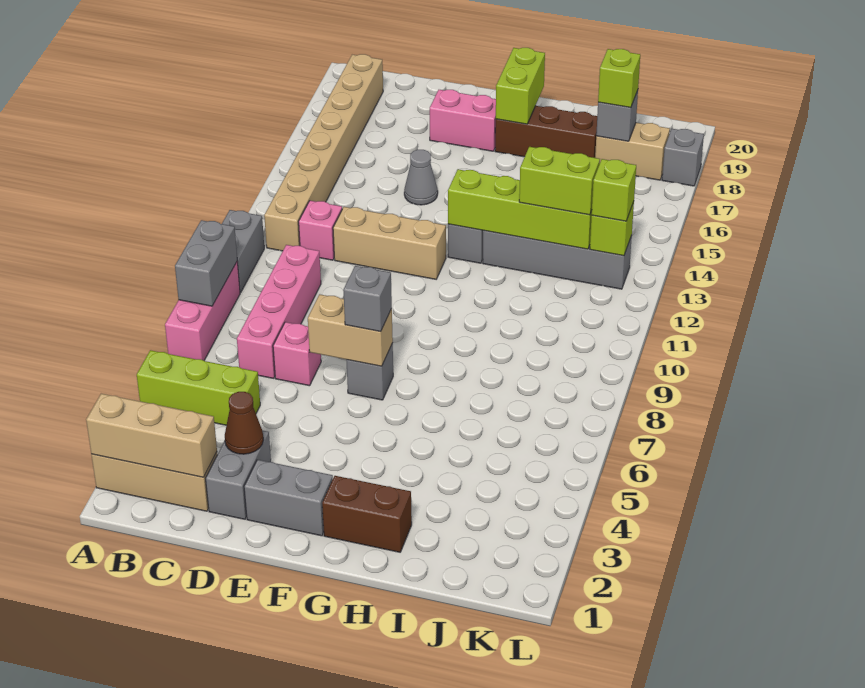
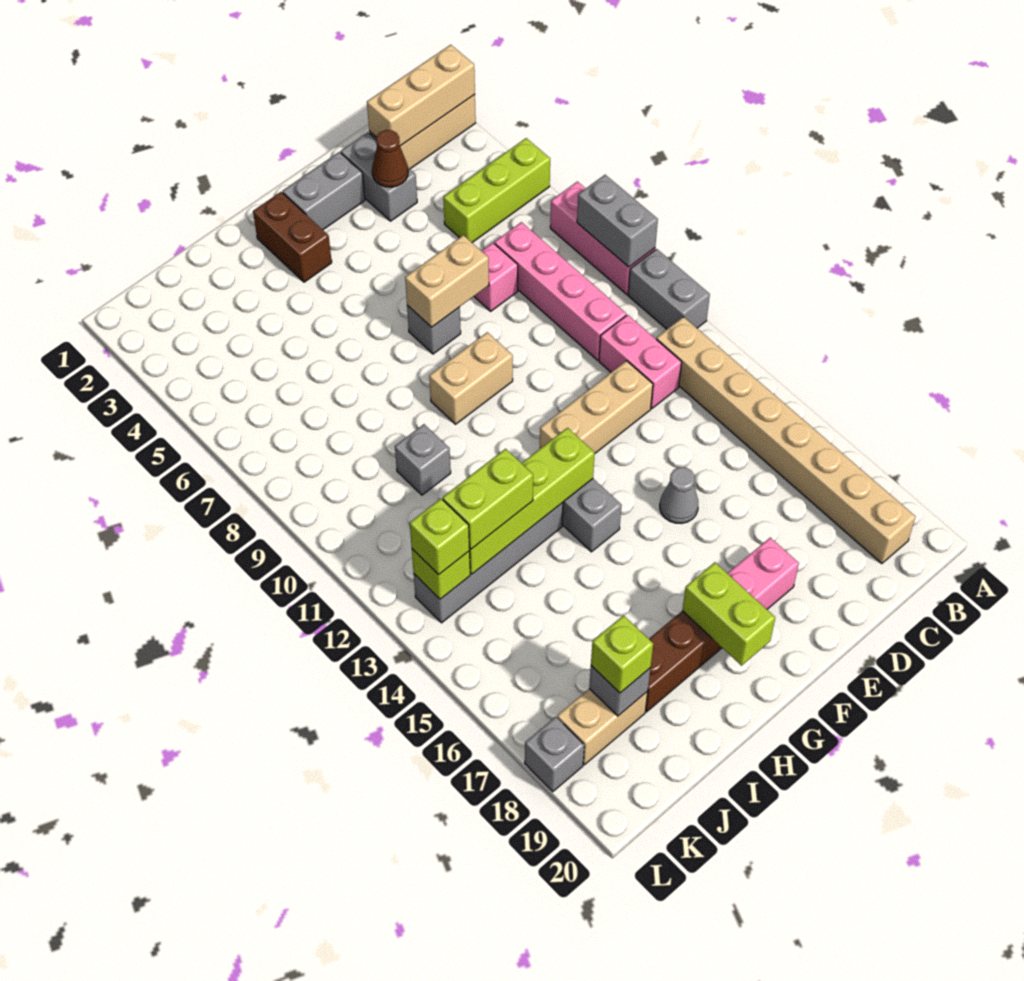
pink 1x1 brick [299,201,342,260] -> pink 1x2 brick [599,315,682,409]
grey 1x1 brick [343,266,392,331] -> grey 1x1 brick moved to [395,424,451,495]
none -> tan 1x2 brick [429,332,513,424]
brown 1x2 brick [322,476,412,552] -> brown 1x2 brick turned to [253,192,332,282]

